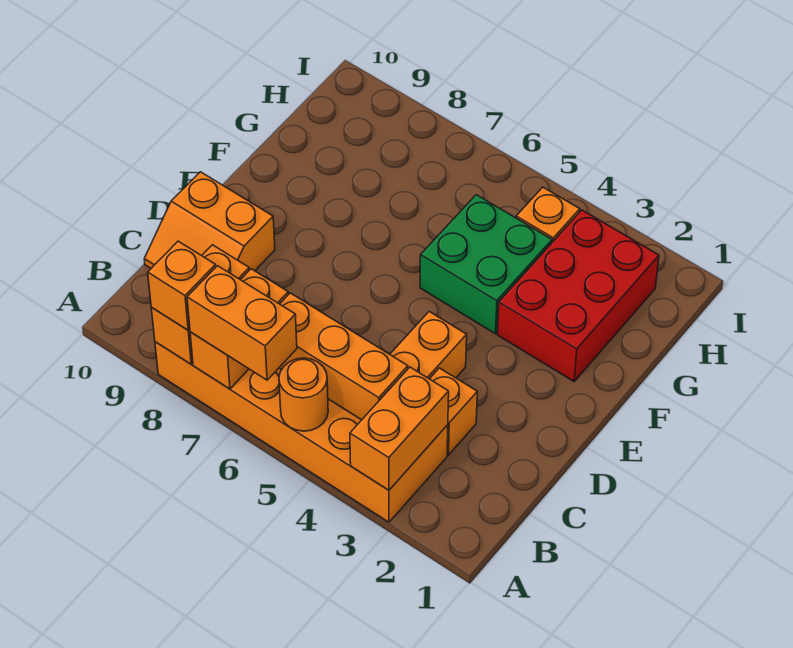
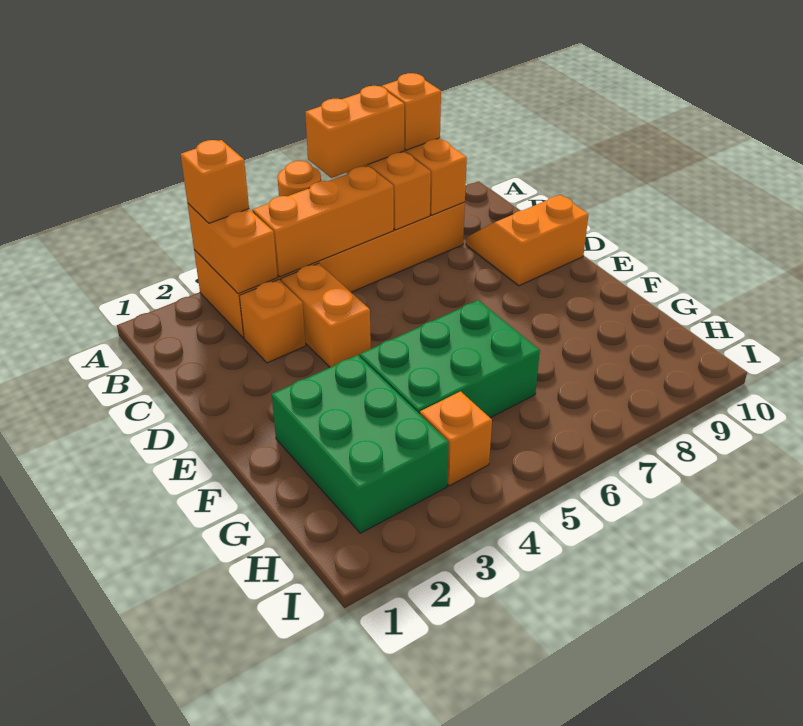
none -> orange 1x1 brick [181,140,249,223]
red 2x3 brick [497,210,659,381] -> green 2x3 brick [272,355,449,533]
green 2x2 brick [420,195,552,334] -> green 2x3 brick [360,300,540,418]

